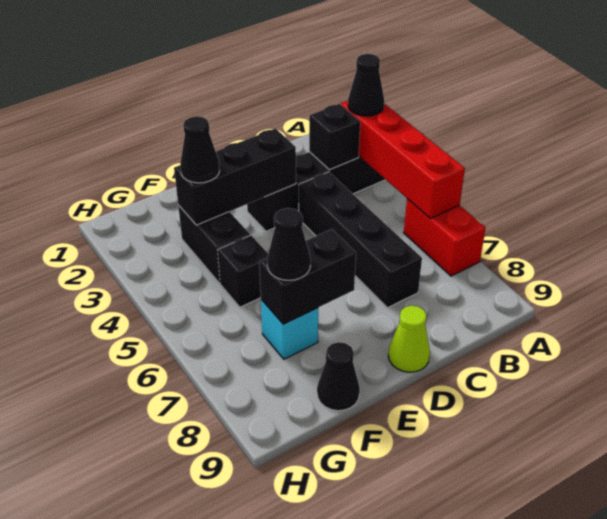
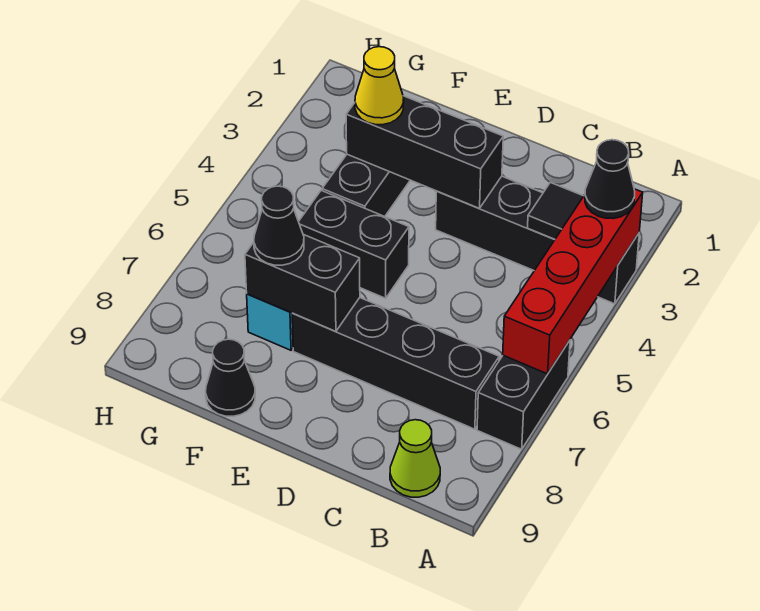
red 1x2 brick [404,199,486,276] -> black 1x2 brick [477,340,570,449]
black 1x1 brick [309,104,360,170] -> black 1x1 tile [528,182,583,239]
black 1x4 brick [299,172,422,308] -> black 1x4 brick turned to [292,298,499,429]
lime 1x1 cone [388,306,430,372] -> lime 1x1 cone moved to [390,420,440,497]
black 1x1 cone [180,116,220,183] -> yellow 1x1 cone [355,47,404,125]
black 1x1 brick [217,235,268,307] -> black 1x2 brick [299,190,409,298]

